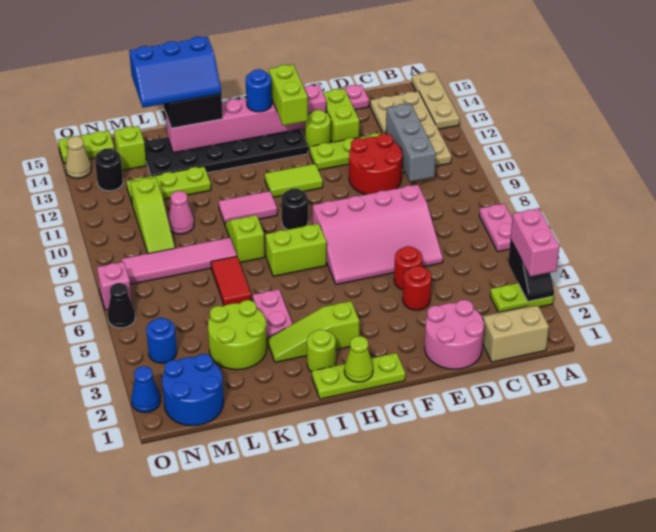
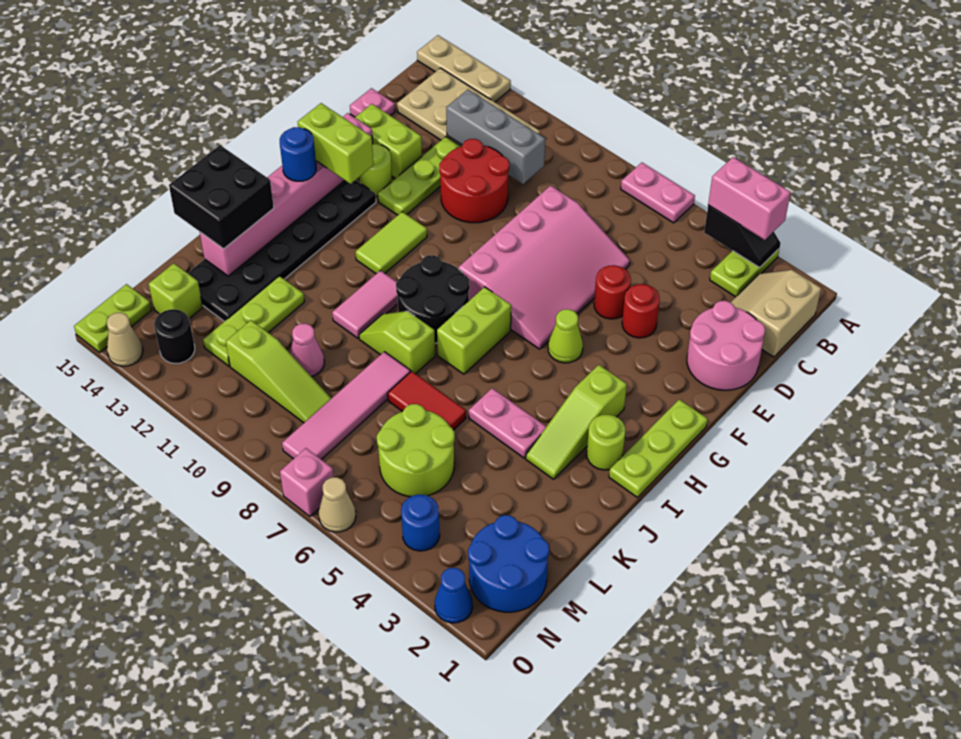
lime 1x1 cone [344,336,373,382] -> lime 1x1 cone moved to [548,309,583,363]
black 1x1 round brick [281,188,308,230] -> black 2x2 round brick [396,255,470,343]
blue 2x3 slope [129,37,221,108] -> none
lime 2x2 round brick [208,300,267,370] -> lime 2x2 round brick moved to [377,404,455,497]
black 1x1 cone [107,283,135,328] -> tan 1x1 cone [319,477,356,532]

